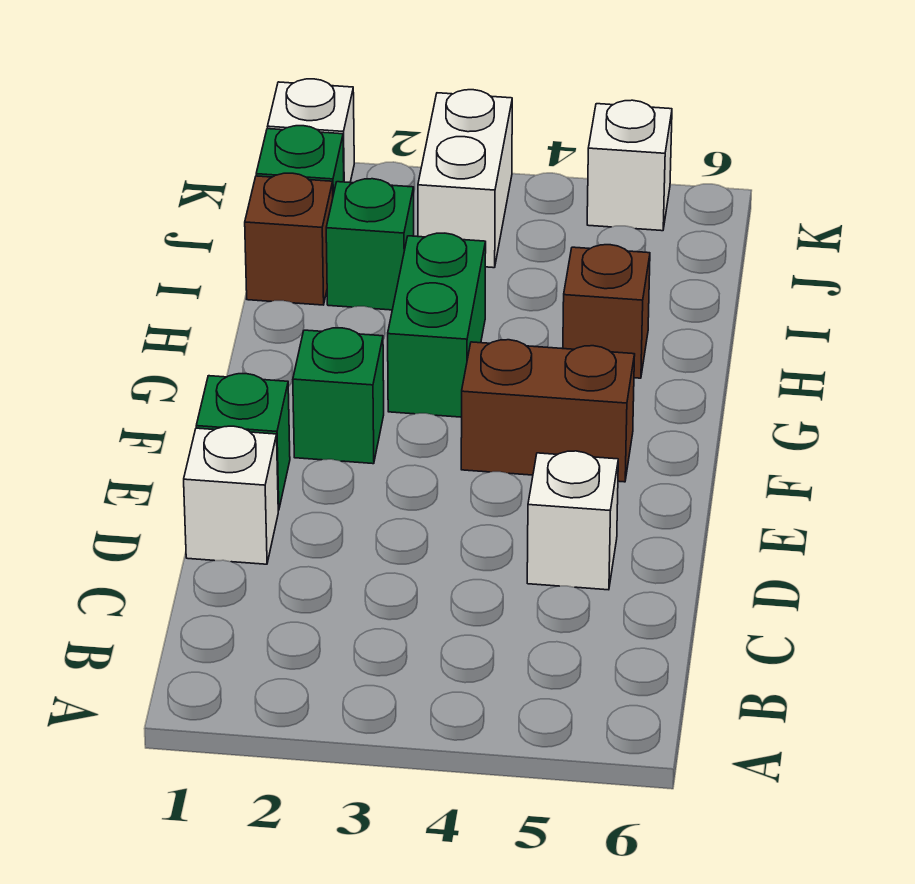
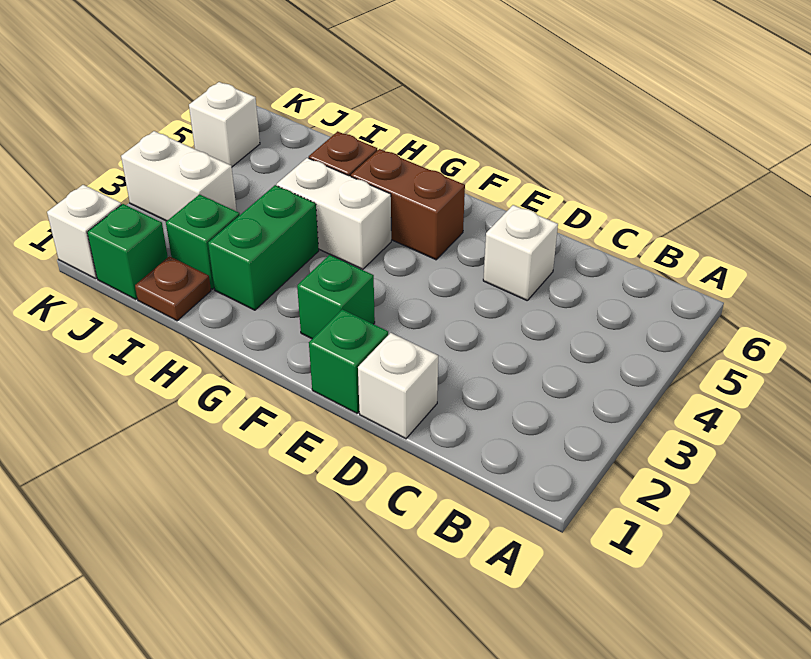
brown 1x2 brick [461,340,635,482] -> brown 1x2 brick turned to [351,149,465,260]
green 1x2 brick [388,233,486,417] -> green 1x2 brick turned to [208,185,319,310]
none -> white 1x2 brick [277,158,391,269]
brown 1x1 brick [245,173,333,305] -> brown 1x1 plate [135,256,211,321]

